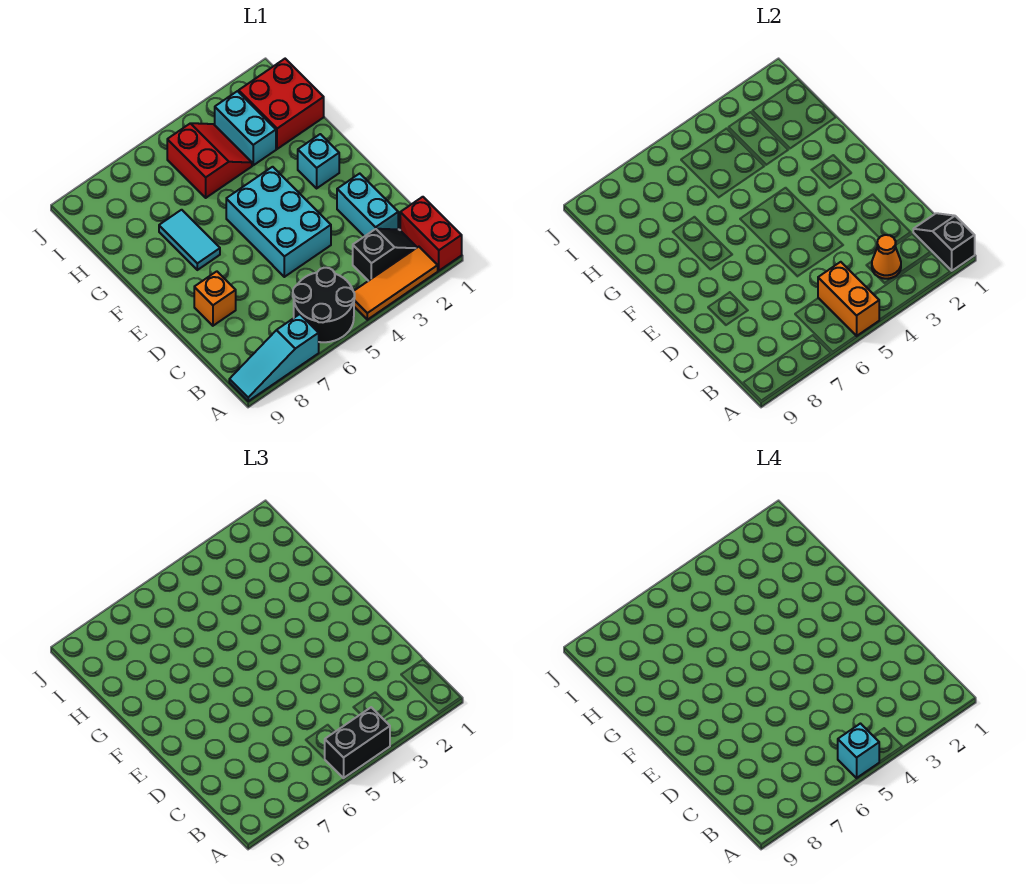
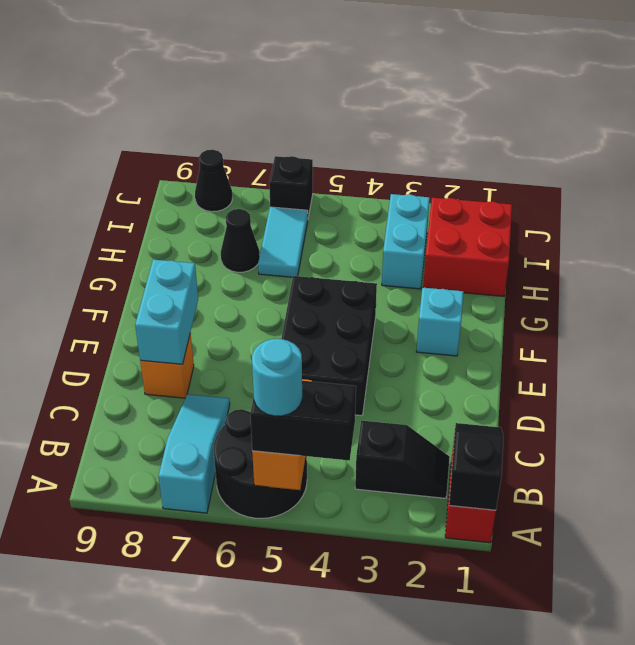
orange 1x3 tile [353,247,438,320] -> none
cyan 1x1 brick [838,724,879,778] -> cyan 1x1 round brick [252,339,302,416]
cyan 1x3 slope [229,314,319,401] -> cyan 1x3 slope turned to [159,394,230,513]
orange 1x1 cone [872,235,901,279] -> none
cyan 1x2 brick [337,174,398,237] -> cyan 1x2 brick moved to [135,259,198,364]
cyan 2x3 brick [226,167,331,277] -> black 2x3 brick [281,276,377,416]
cyan 1x2 tile [159,210,220,270] -> cyan 1x2 tile moved to [258,207,308,277]
red 2x2 slope [167,123,252,198] -> none
none -> black 1x1 cone [221,209,260,272]
none -> black 1x1 brick [269,156,313,217]
none -> black 1x1 cone [195,150,232,212]

